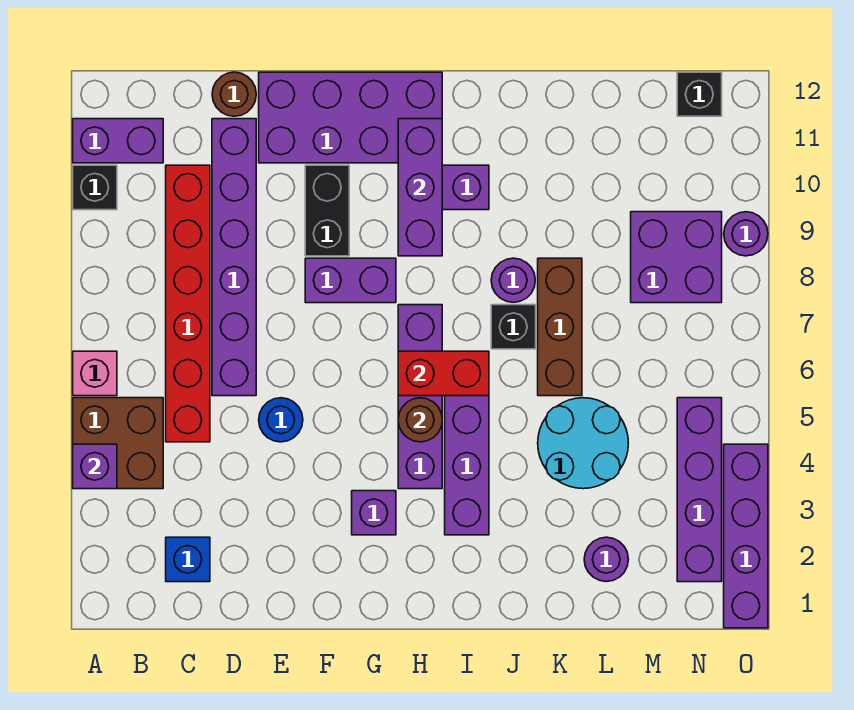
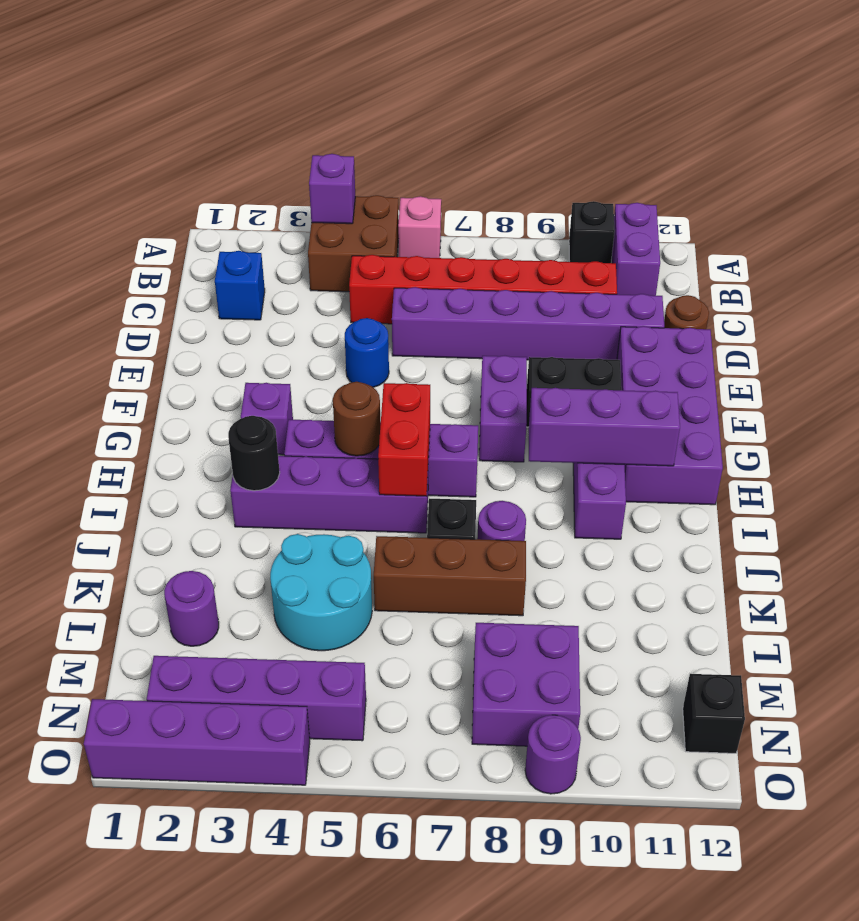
none -> black 1x1 round brick [228,416,280,491]

